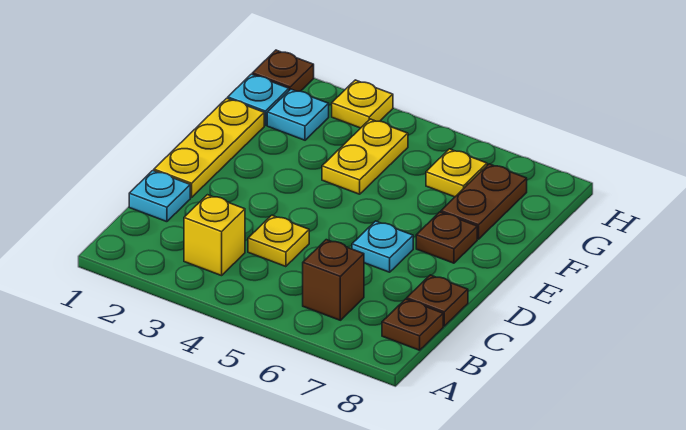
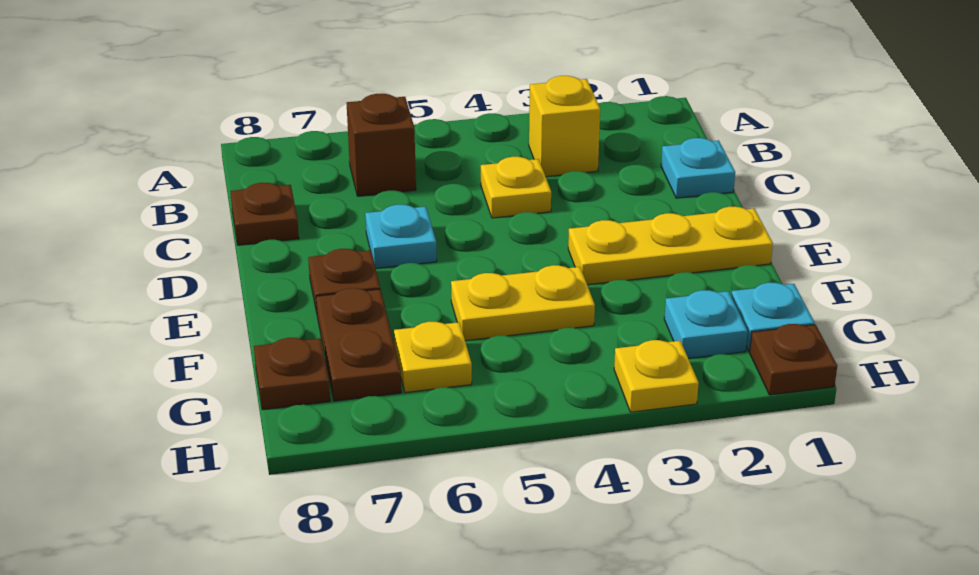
brown 1x1 plate [382,299,443,350] -> brown 1x1 plate moved to [254,338,330,410]
yellow 1x3 plate [154,98,264,198] -> yellow 1x3 plate turned to [568,206,773,285]
yellow 1x2 plate [322,119,408,194] -> yellow 1x2 plate turned to [451,265,595,341]

